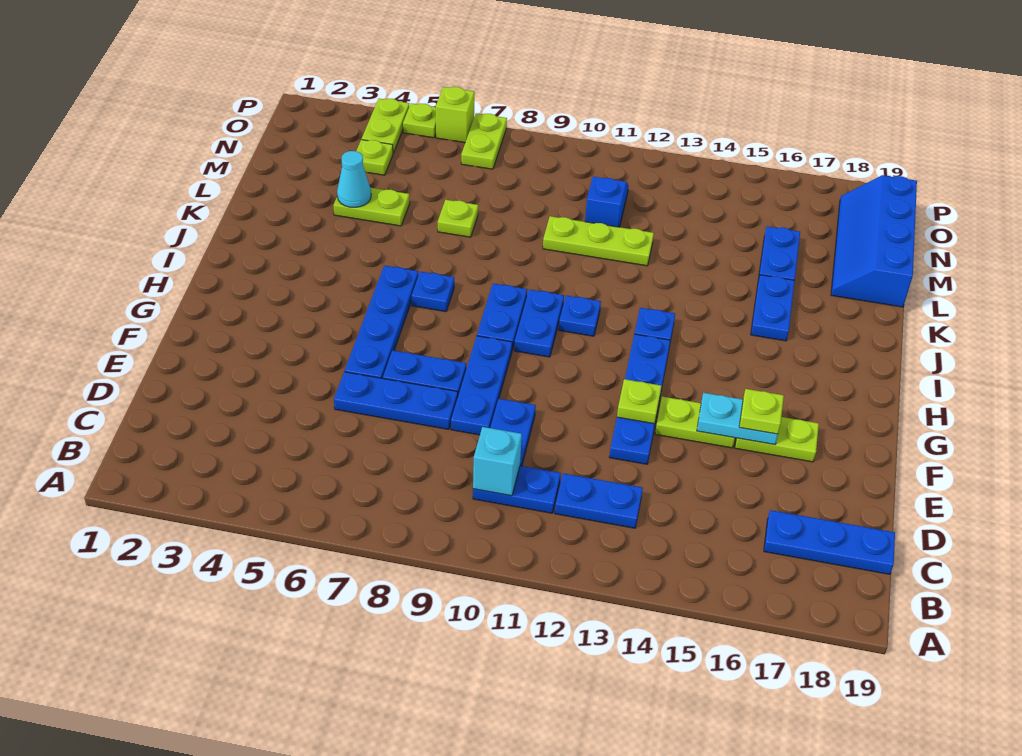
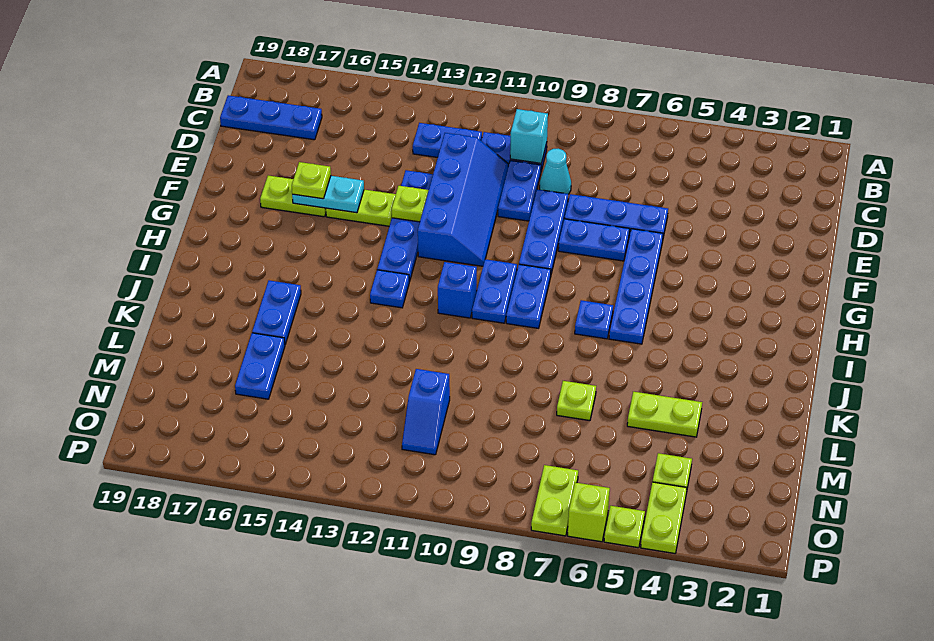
blue 1x1 plate [559,296,601,336] -> blue 1x1 brick [438,262,477,318]
cyan 1x1 cone [337,151,371,207] -> cyan 1x1 cone moved to [540,149,571,194]
lime 1x3 plate [543,216,654,266] -> none
blue 2x4 slope [831,175,917,307] -> blue 2x4 slope moved to [418,133,508,266]

